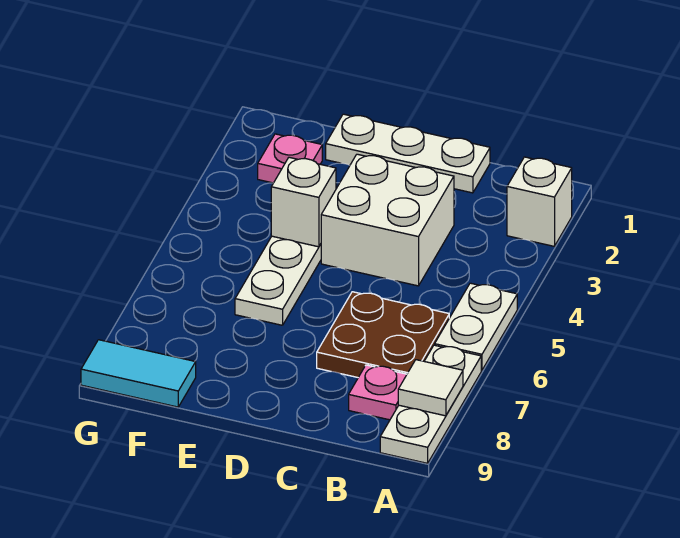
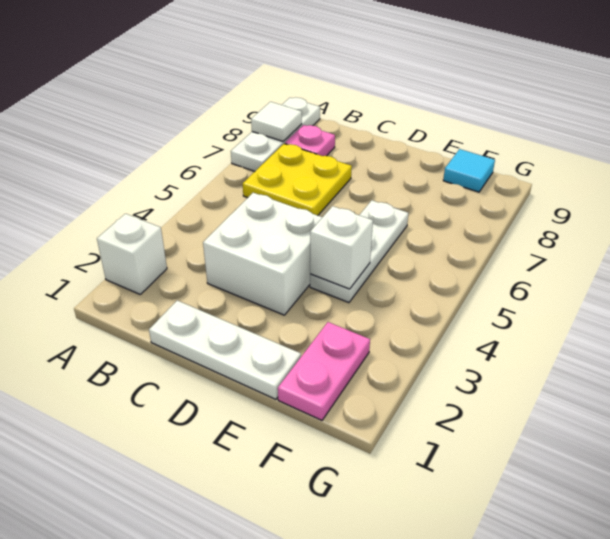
white 1x2 plate [435,283,517,370] -> none
brown 2x2 plate [317,292,449,377] -> yellow 2x2 plate [243,144,352,215]
pink 1x1 plate [258,134,322,183] -> pink 1x2 plate [278,322,370,420]
cyan 1x2 tile [81,340,196,407] -> cyan 1x1 tile [443,149,495,192]

